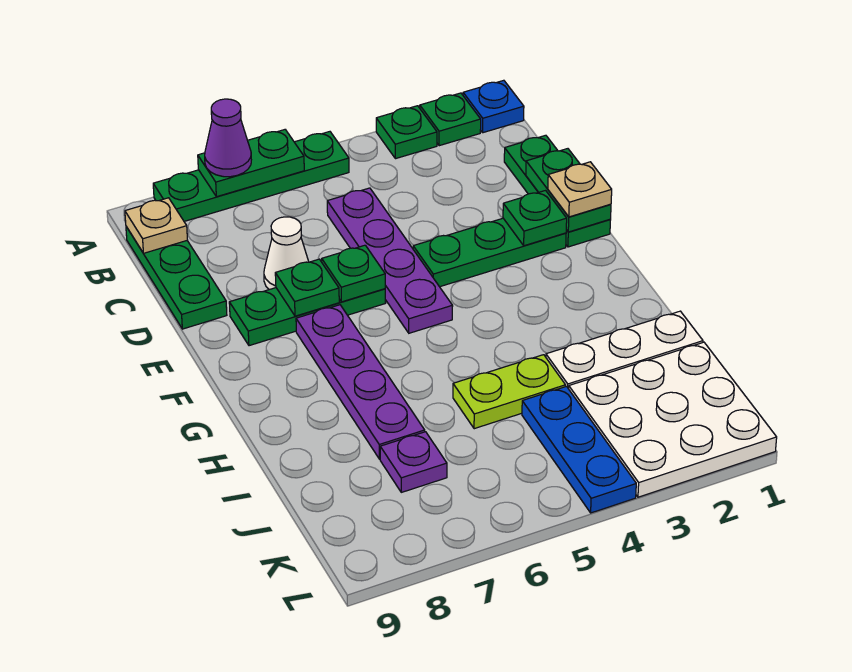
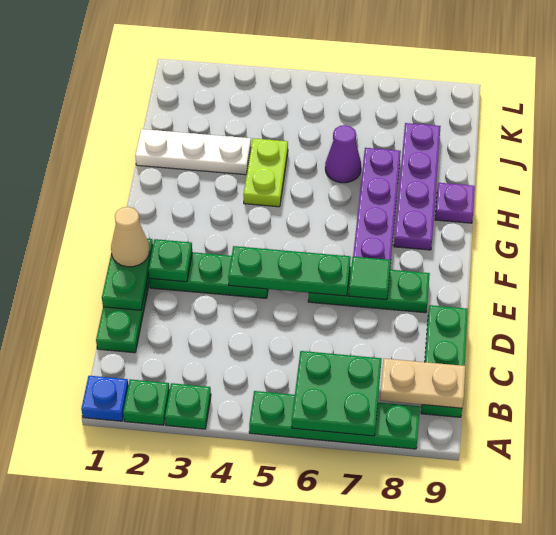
green 1x2 plate [198,130,304,197] -> green 2x2 plate [292,351,382,436]
purple 1x1 cone [205,99,251,177] -> purple 1x1 cone moved to [325,125,361,183]
tan 1x1 plate [125,198,187,253] -> tan 1x2 plate [380,359,465,408]
purple 1x4 plate [327,188,453,333] -> purple 1x4 plate moved to [394,123,441,250]
white 1x1 cone [264,217,309,290] -> none
tan 1x1 plate [548,162,612,217] -> tan 1x1 cone [111,207,149,267]
green 1x1 plate [322,245,385,302] -> green 1x3 plate [228,246,351,296]
green 1x1 plate [275,259,339,316] -> green 1x1 tile [349,257,391,300]
lime 1x2 plate [453,355,565,429] -> lime 1x2 plate turned to [243,138,288,207]
white 3x3 plate [569,342,777,497] -> none
blue 1x3 plate [522,386,636,513] -> none
purple 1x1 plate [380,432,447,492] -> purple 1x1 plate moved to [435,183,475,223]

